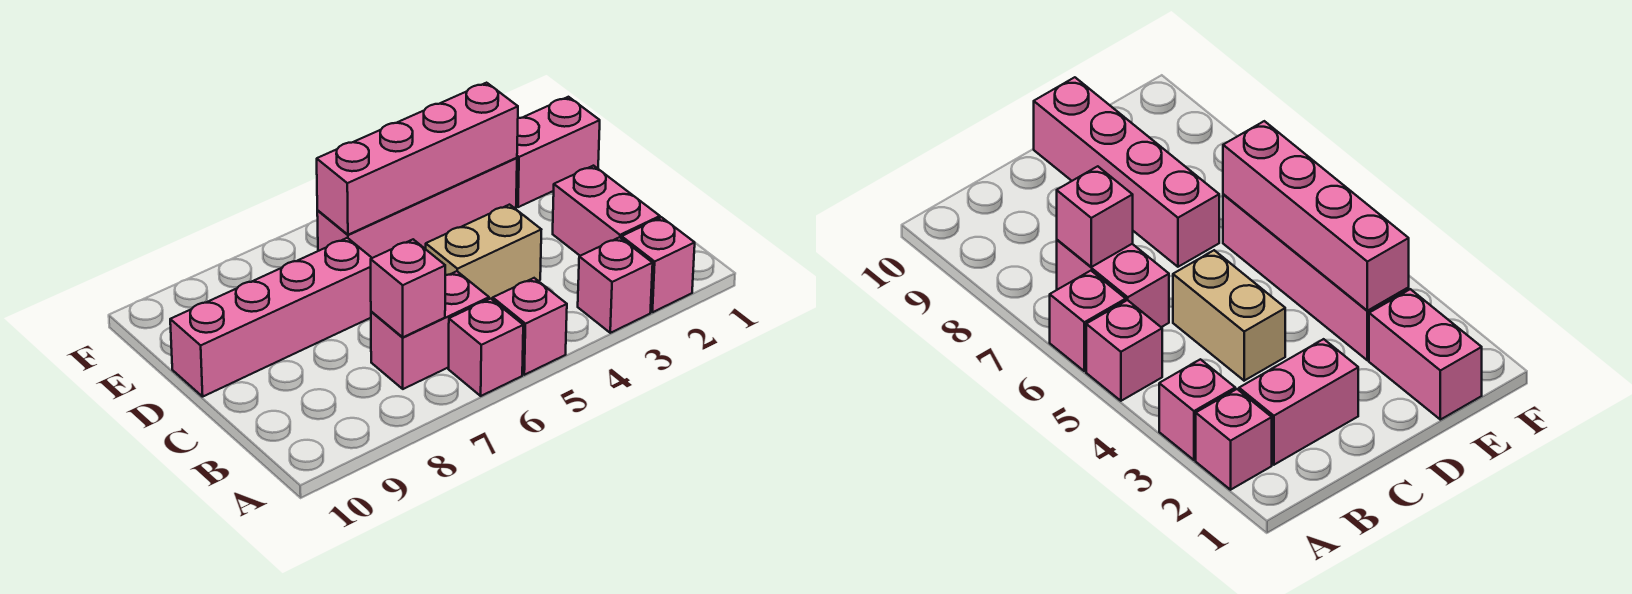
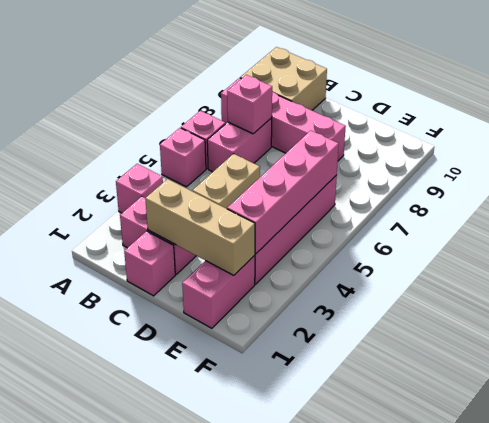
pink 1x1 brick [622,217,695,312] -> pink 1x1 brick moved to [124,231,175,296]
none -> tan 2x2 brick [240,47,327,110]
none -> tan 1x3 brick [145,179,255,275]
pink 1x4 brick [170,238,371,397] -> pink 1x4 brick turned to [221,78,346,161]

